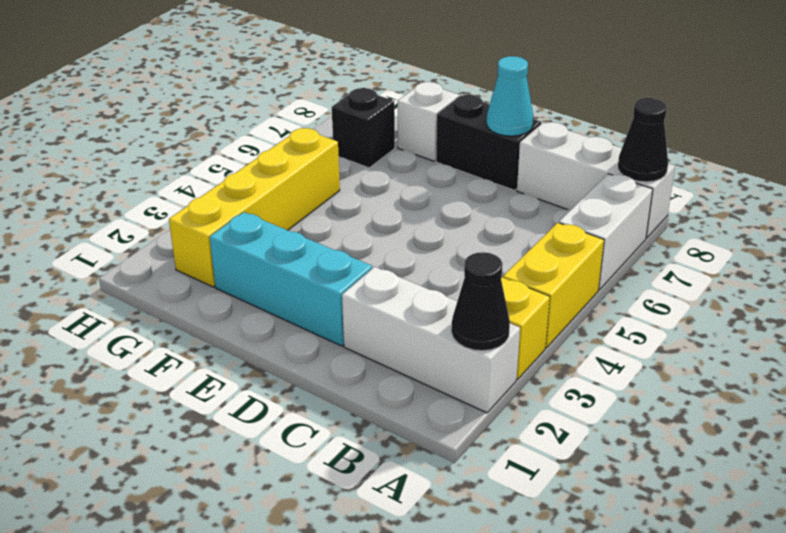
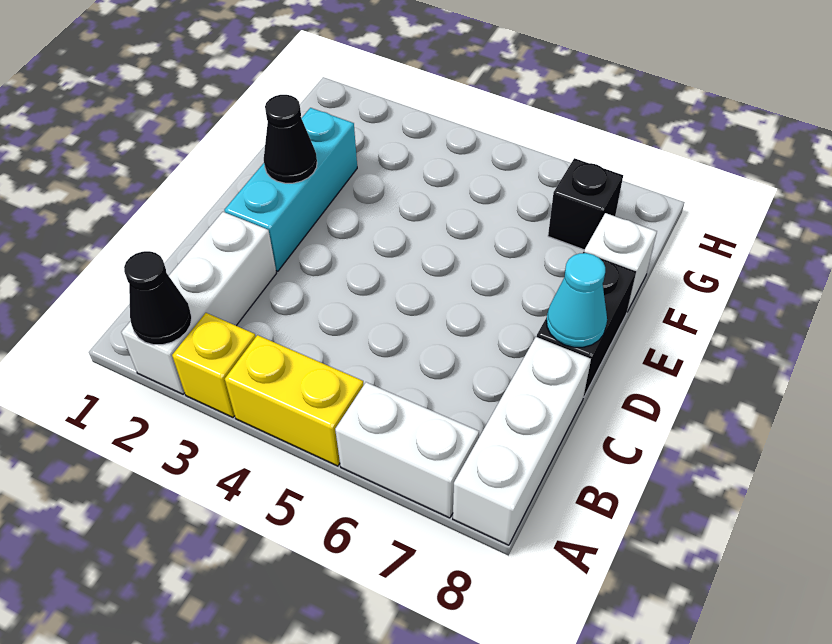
black 1x1 cone [618,98,668,182] -> black 1x1 cone moved to [264,95,317,183]
yellow 1x4 brick [169,128,340,287] -> none

